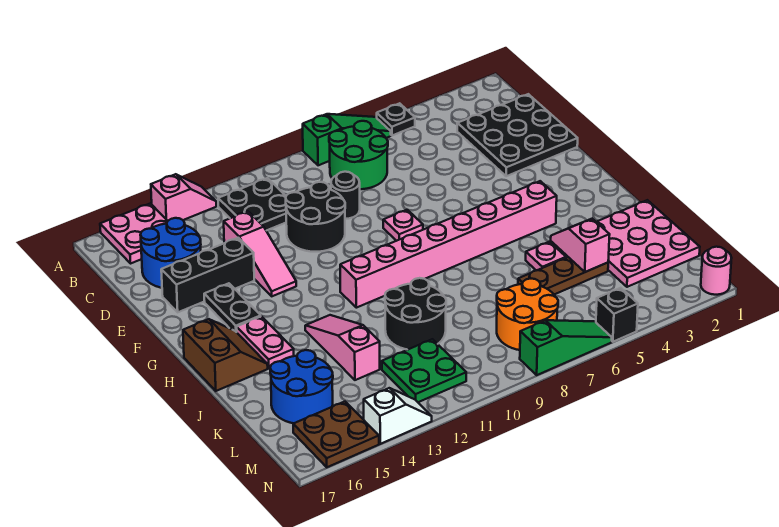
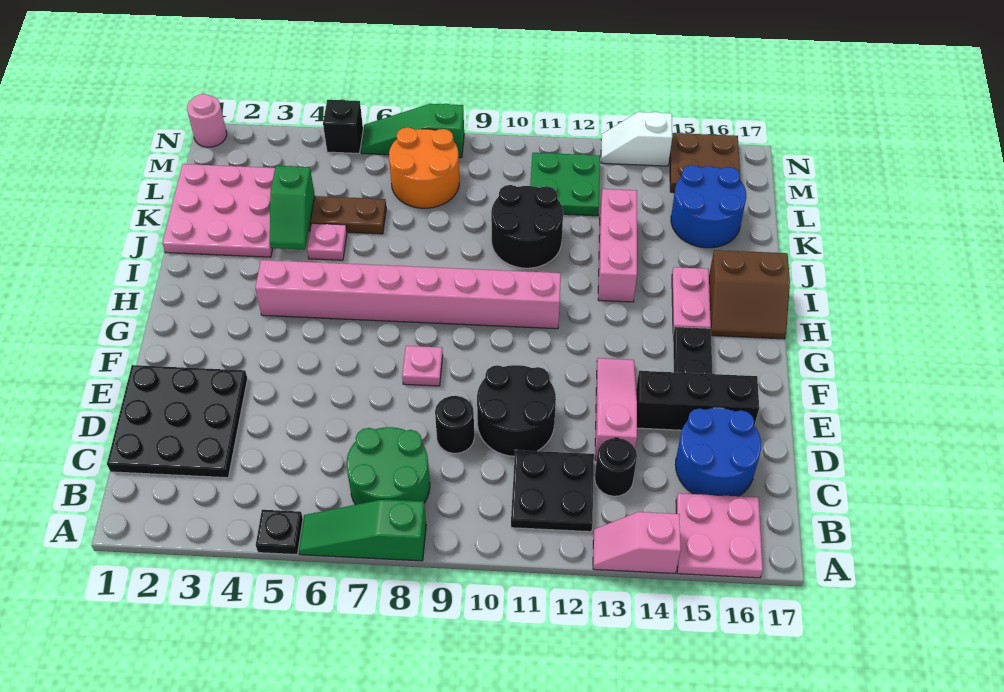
none -> black 1x1 round brick [595,438,637,496]
brown 2x2 slope [183,319,268,391] -> brown 2x2 slope turned to [709,250,790,339]
pink 1x3 slope [305,315,380,380] -> pink 1x3 brick [598,189,637,302]
pink 1x2 slope [551,219,610,272] -> green 1x2 slope [270,166,315,250]

